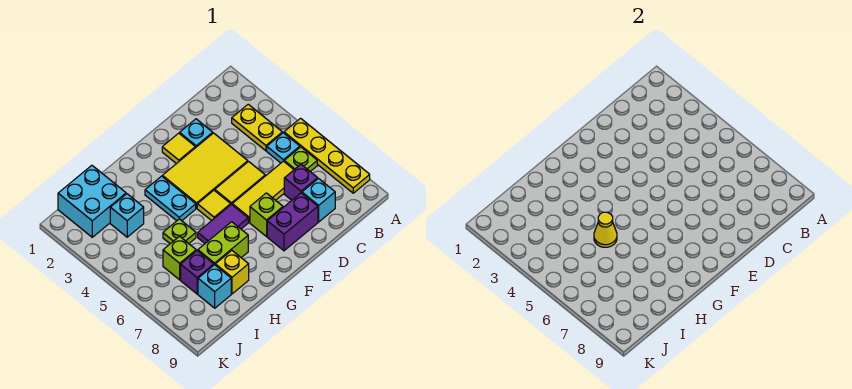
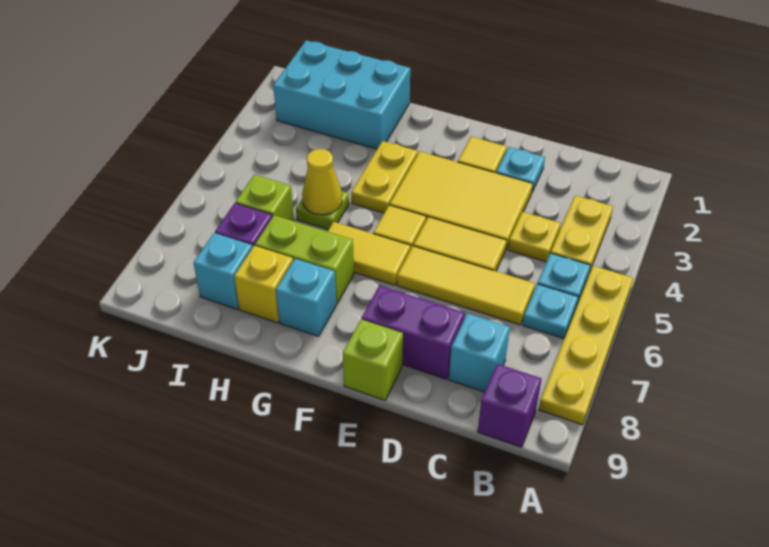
lime 1x1 plate [284,147,317,172] -> cyan 1x1 plate [523,284,578,339]
none -> yellow 1x1 plate [508,212,561,262]
purple 1x1 brick [284,164,318,200] -> purple 1x1 brick moved to [478,364,542,447]
lime 1x1 brick [250,193,283,237] -> lime 1x1 brick moved to [342,319,403,400]
purple 1x2 tile [198,204,248,243] -> yellow 1x2 tile [328,222,411,285]
cyan 1x2 plate [145,176,196,221] -> yellow 1x2 plate [351,141,418,213]
cyan 2x2 brick [58,165,126,237] -> cyan 2x3 brick [273,40,410,149]
cyan 1x1 brick [110,194,144,237] -> cyan 1x1 brick moved to [276,259,336,336]

